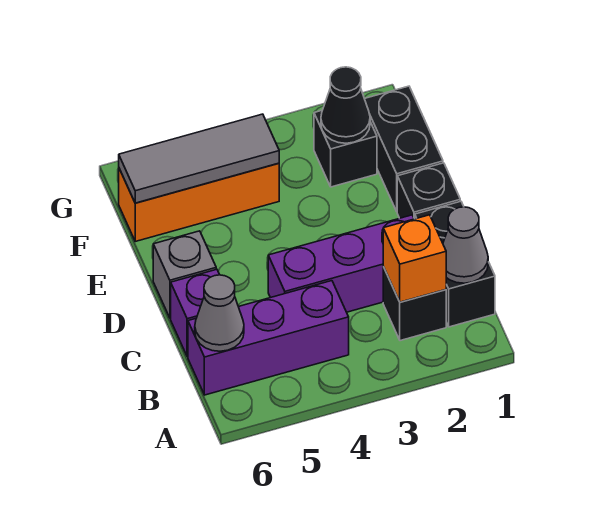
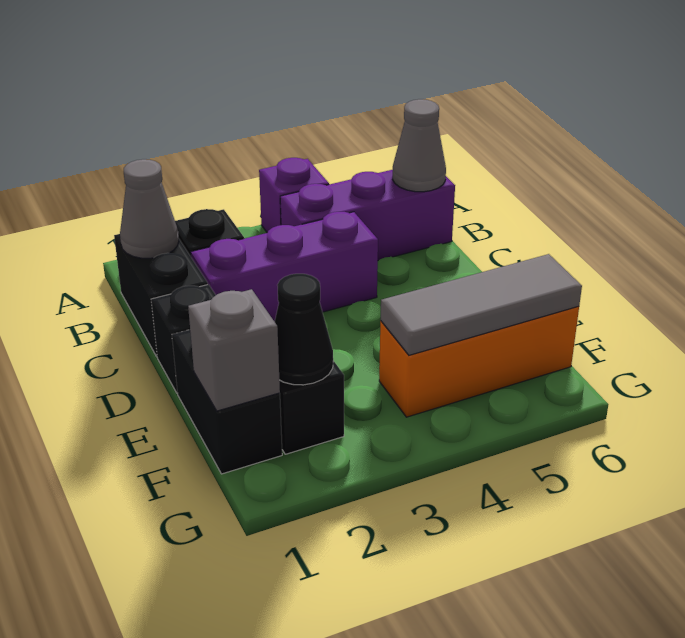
orange 1x1 brick [383,215,446,302] -> none
purple 1x1 brick [171,269,220,357] -> purple 1x1 brick moved to [259,158,329,232]
grey 1x1 brick [153,231,216,318] -> grey 1x1 brick moved to [188,289,280,411]

